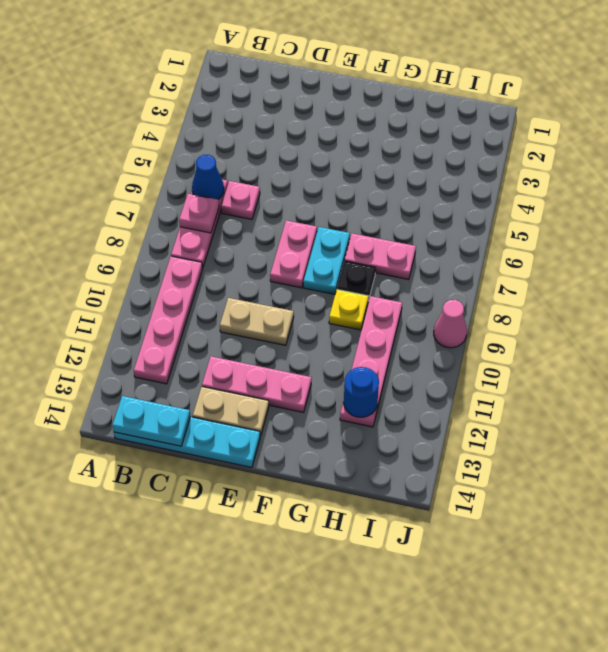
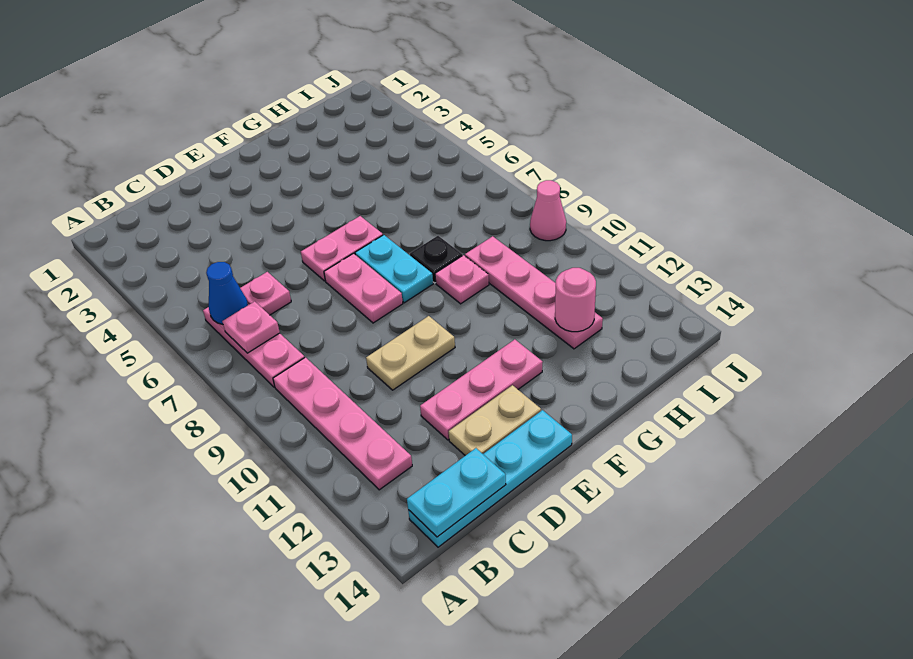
pink 1x2 plate [344,233,416,280] -> pink 1x2 plate moved to [301,216,383,281]
yellow 1x1 plate [329,289,368,330] -> pink 1x1 plate [435,255,489,304]
blue 1x1 round brick [344,367,379,417] -> pink 1x1 round brick [555,268,596,332]

